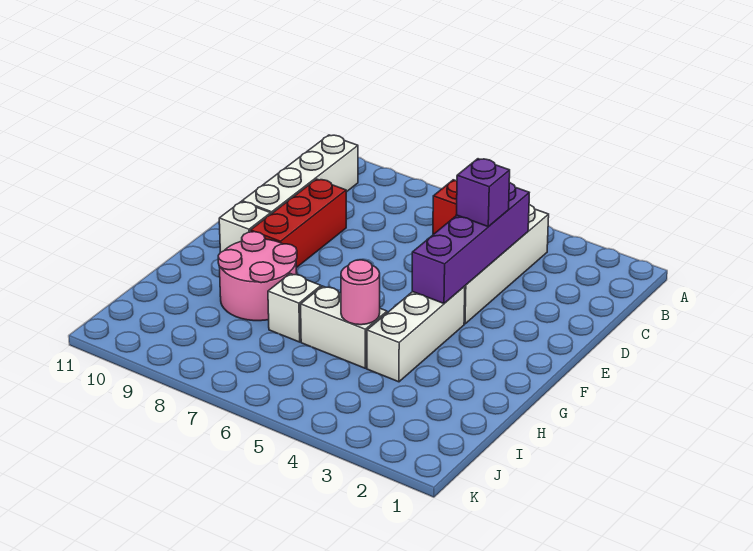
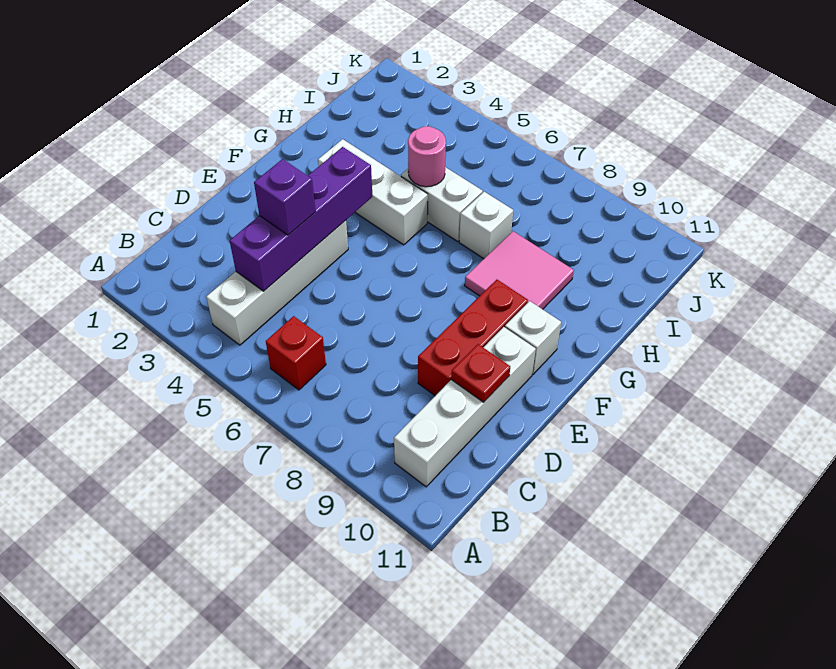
none -> red 1x1 plate [451,344,510,402]
white 1x3 brick [367,286,465,382] -> white 1x3 brick turned to [318,139,428,245]
pink 2x2 round brick [218,232,297,321] -> pink 2x2 tile [465,231,574,309]

